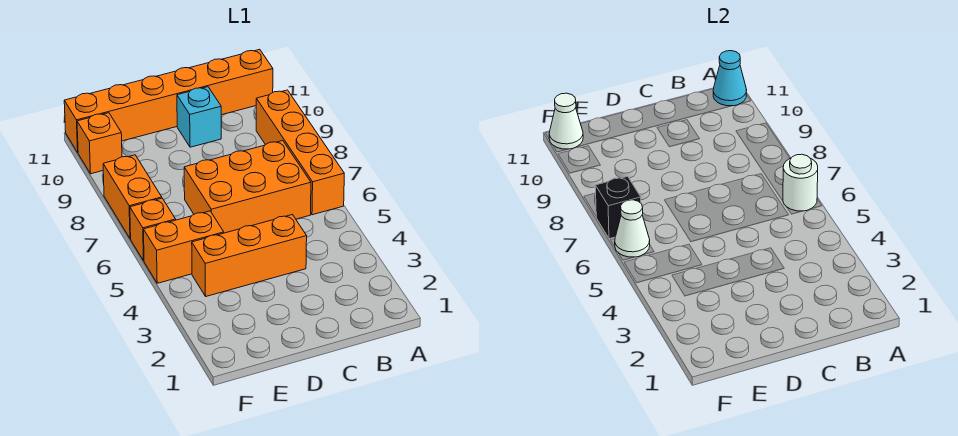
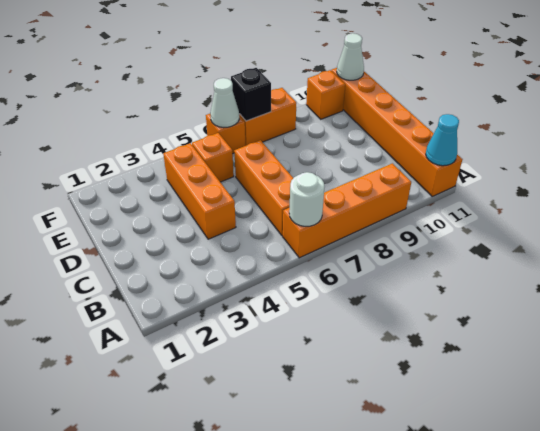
orange 2x3 brick [184,141,311,233] -> orange 1x3 brick [234,140,293,236]
cyan 1x1 brick [177,87,221,147] -> none
orange 1x2 brick [144,211,224,283] -> orange 1x1 brick [192,133,234,182]

